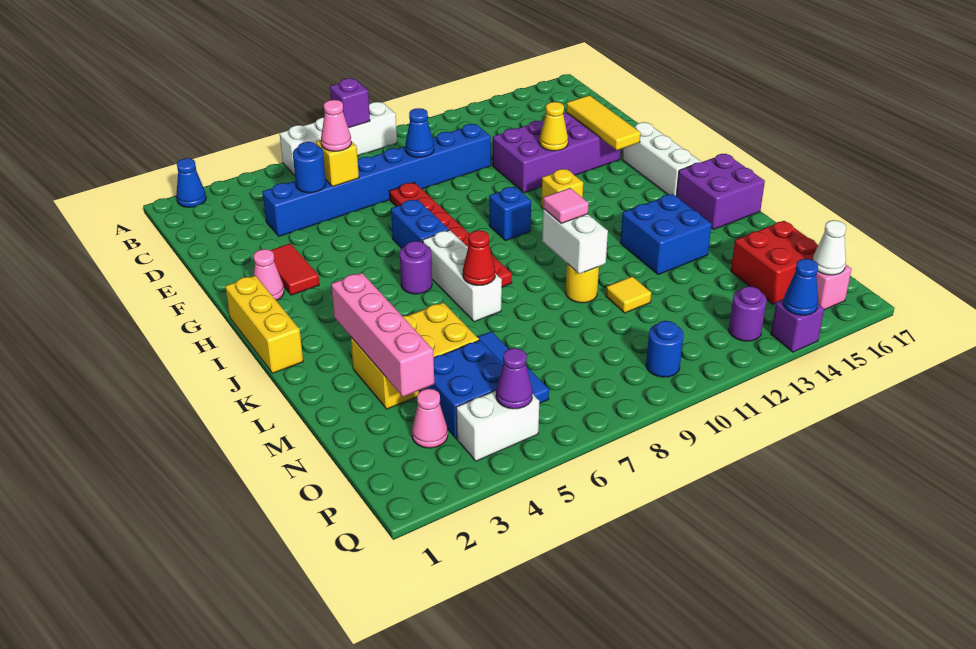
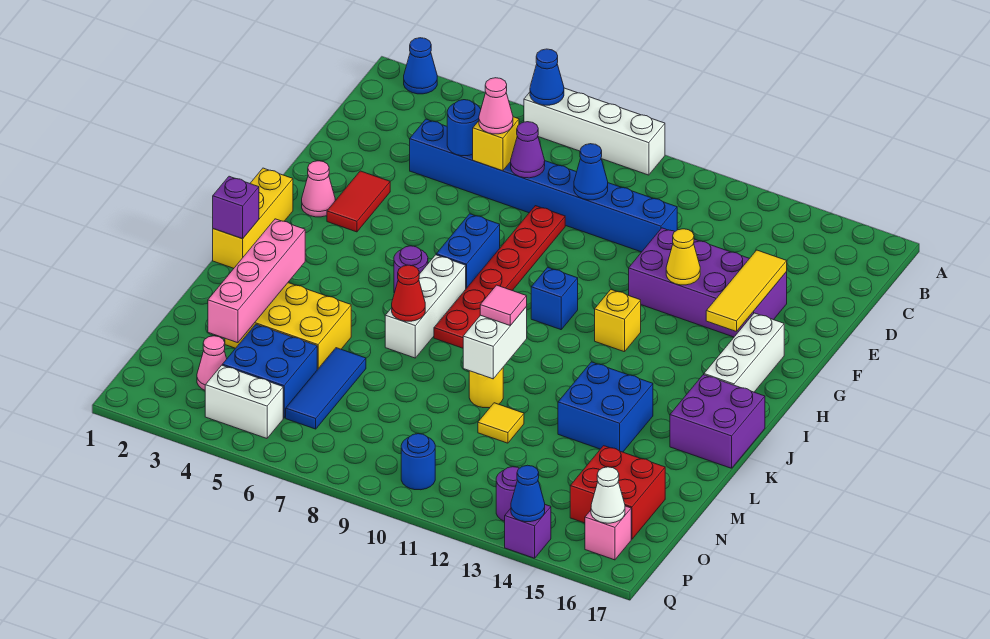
none -> blue 1x1 cone [530,49,564,105]
purple 1x1 brick [330,78,370,128] -> purple 1x1 brick moved to [213,176,259,239]
purple 1x1 cone [496,348,533,409] -> purple 1x1 cone moved to [511,122,545,178]

